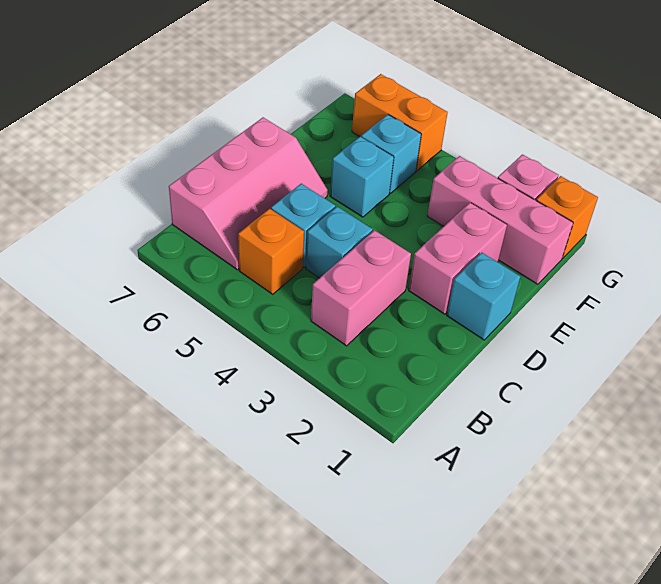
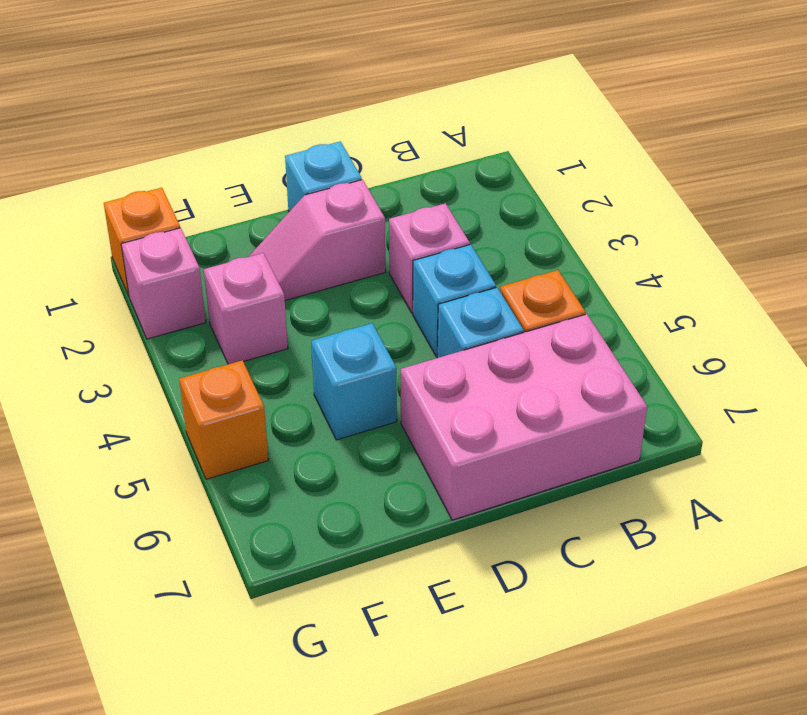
pink 1x2 brick [311,230,411,346] -> pink 1x1 brick [389,203,470,313]
pink 2x3 slope [169,117,328,270] -> pink 2x3 brick [401,314,647,520]
pink 1x2 brick [409,203,507,314] -> pink 1x2 slope [249,180,385,300]
pink 1x3 brick [427,156,573,284] -> pink 1x1 brick [204,253,288,364]
cyan 1x1 brick [361,115,421,194] -> none
orange 1x2 brick [352,74,448,171] -> orange 1x1 brick [179,360,269,479]

